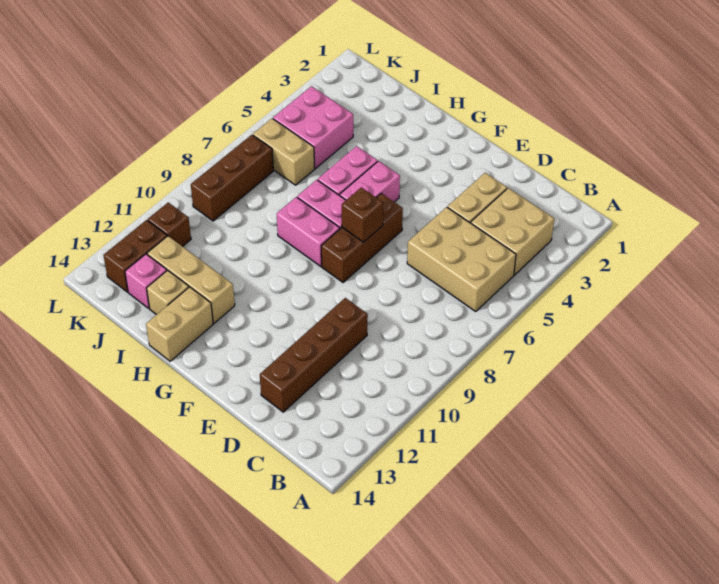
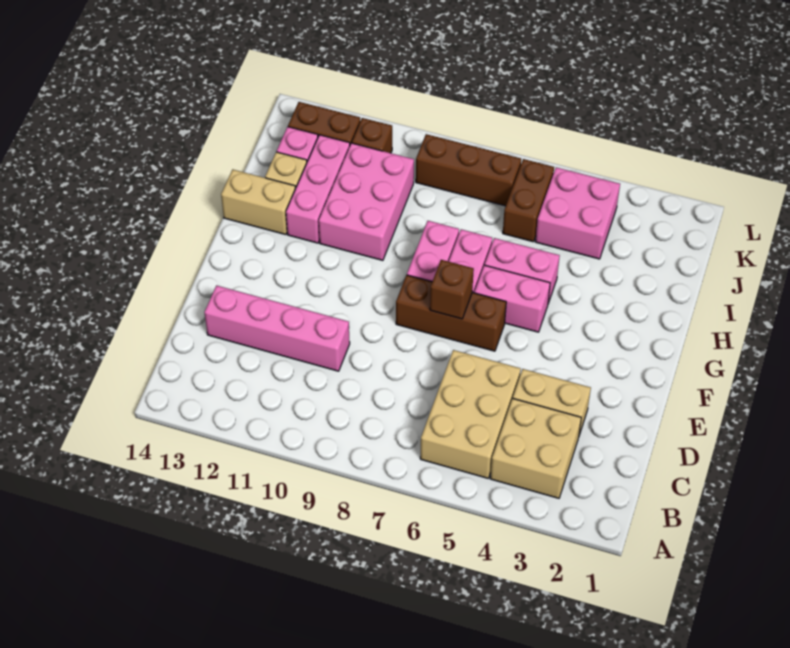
brown 1x4 brick [260,298,368,412] -> pink 1x4 brick [204,285,350,371]
none -> pink 2x3 brick [319,143,414,260]
tan 1x3 brick [147,236,235,323] -> pink 1x3 brick [286,135,350,243]
tan 1x2 brick [253,119,315,185] -> brown 1x2 brick [503,159,554,242]

